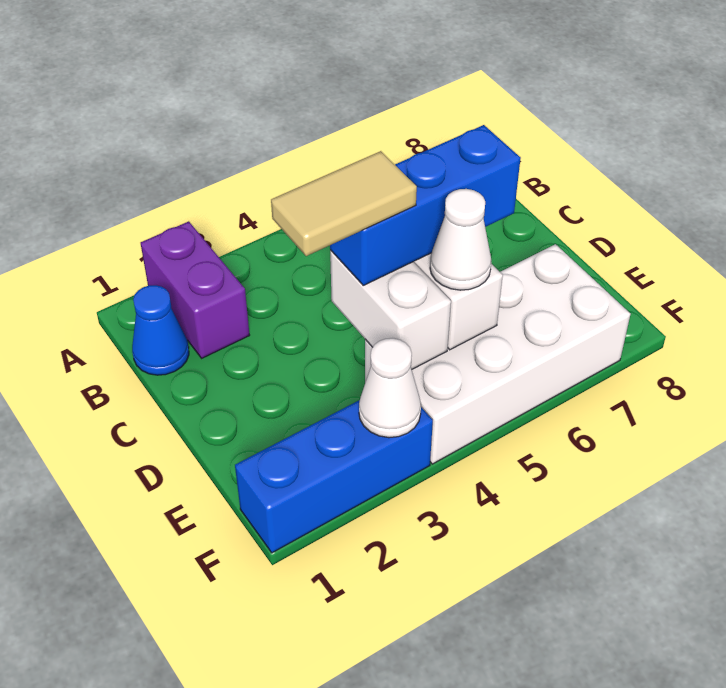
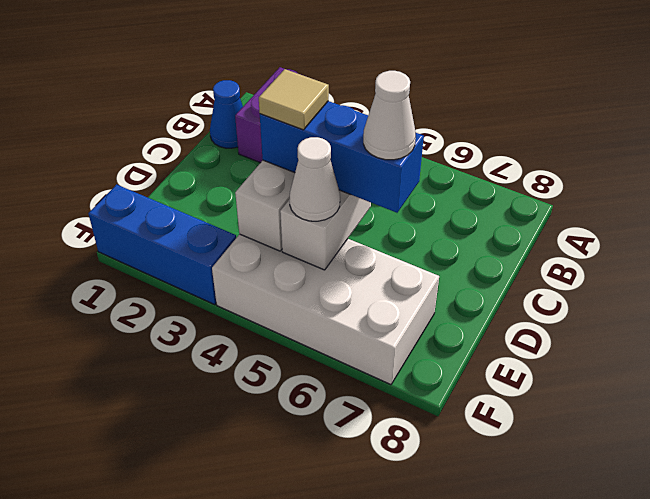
tan 1x2 tile [271,151,417,256] -> tan 1x1 tile [259,69,329,130]
white 1x1 cone [359,338,421,438] -> white 1x1 cone moved to [363,71,416,160]

